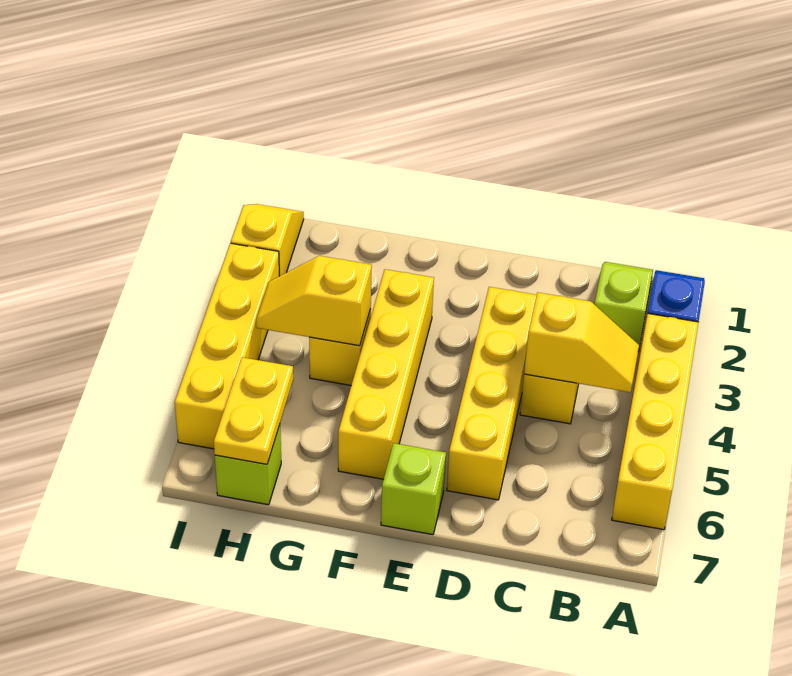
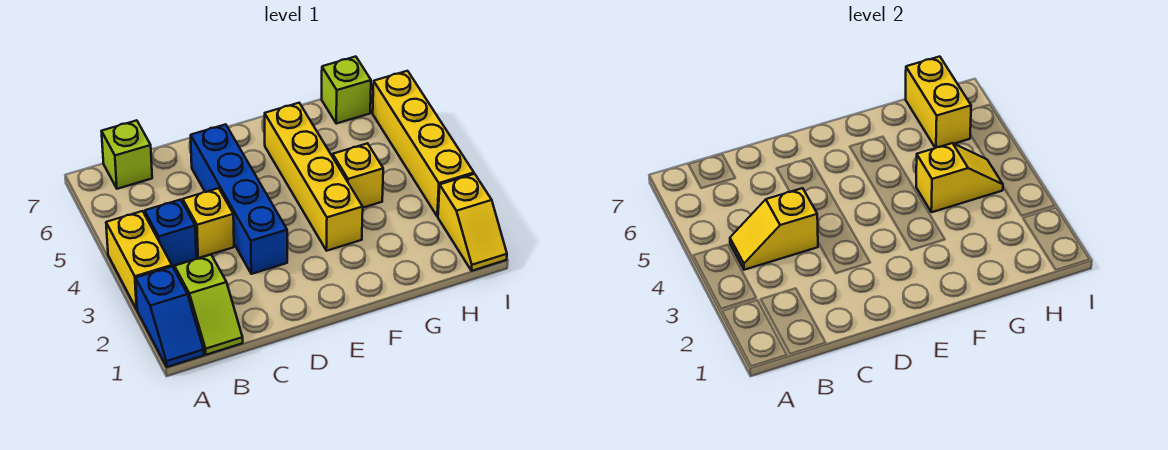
yellow 1x4 brick [612,314,698,530] -> yellow 1x2 brick [106,211,172,309]
none -> blue 1x1 brick [145,200,196,266]
yellow 1x4 brick [447,287,537,500] -> blue 1x4 brick [191,124,287,274]
lime 1x1 brick [381,443,446,535] -> lime 1x1 brick moved to [101,120,152,189]
yellow 1x2 plate [214,357,293,464] -> yellow 1x2 brick [906,57,971,148]

